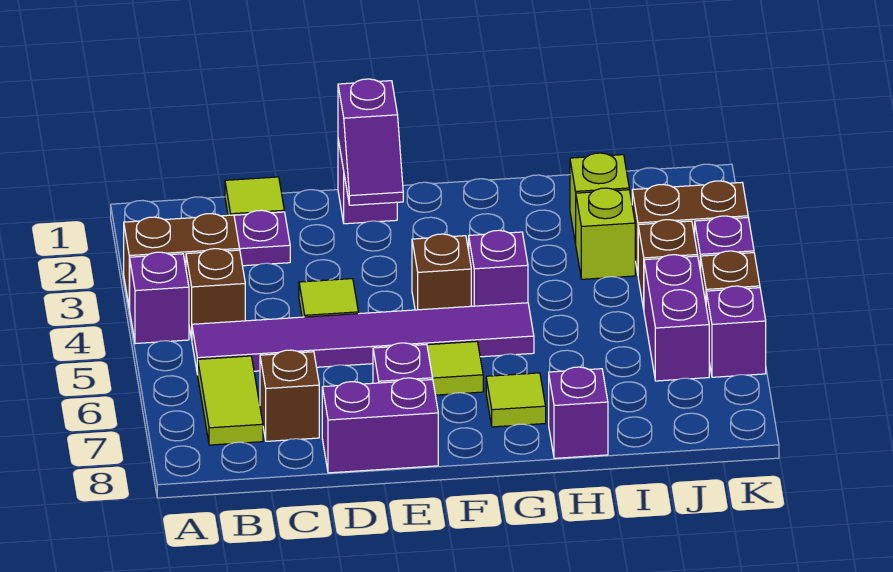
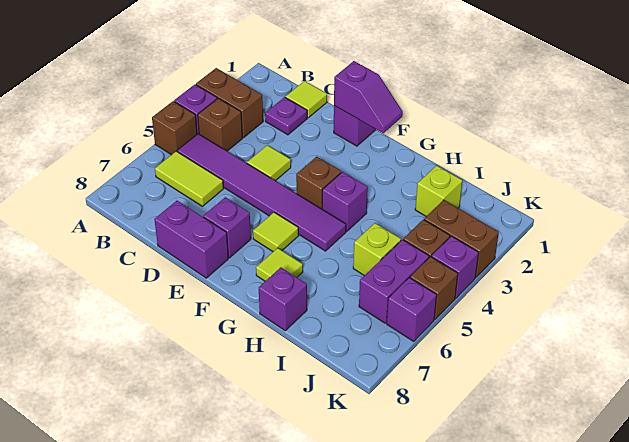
lime 1x2 tile [198,356,263,445] -> lime 1x2 tile turned to [155,151,224,206]
brown 1x1 brick [260,350,319,441] -> brown 1x1 brick moved to [152,101,197,155]
purple 1x2 slope [338,79,403,205] -> purple 1x2 slope turned to [334,61,403,133]
lime 1x1 brick [576,188,635,279] -> lime 1x1 brick moved to [353,223,401,276]

